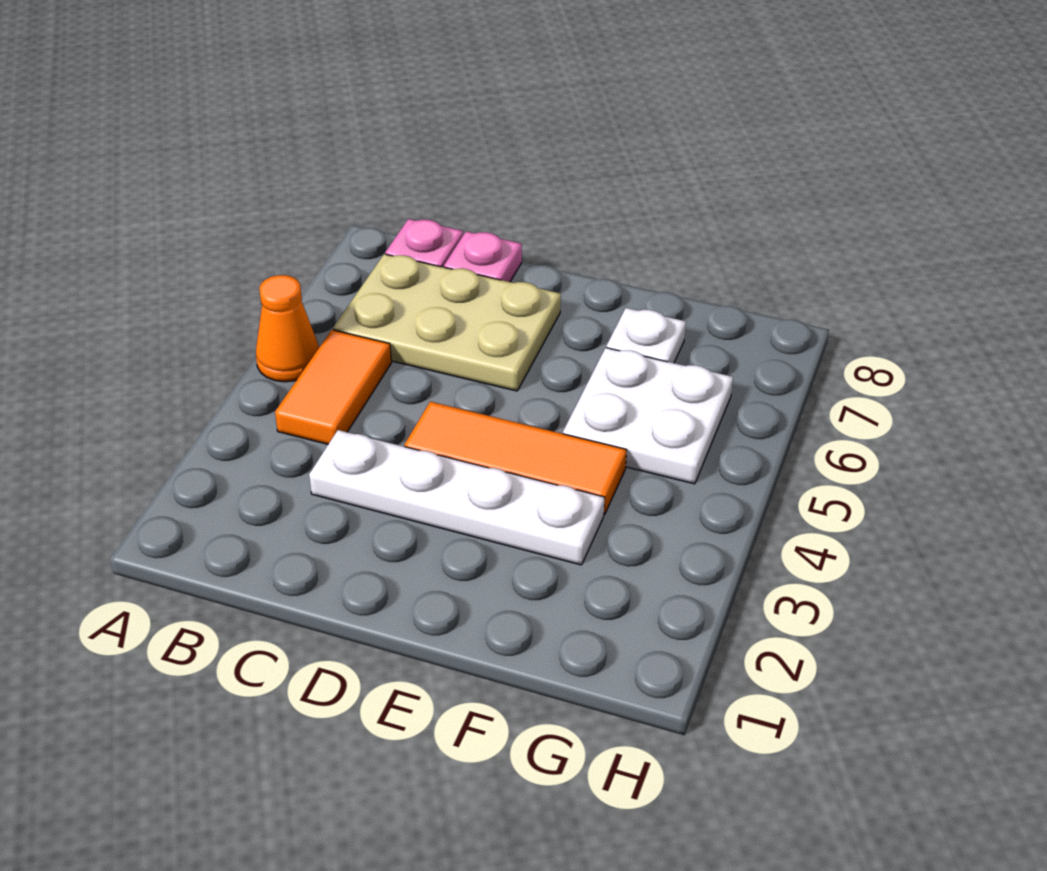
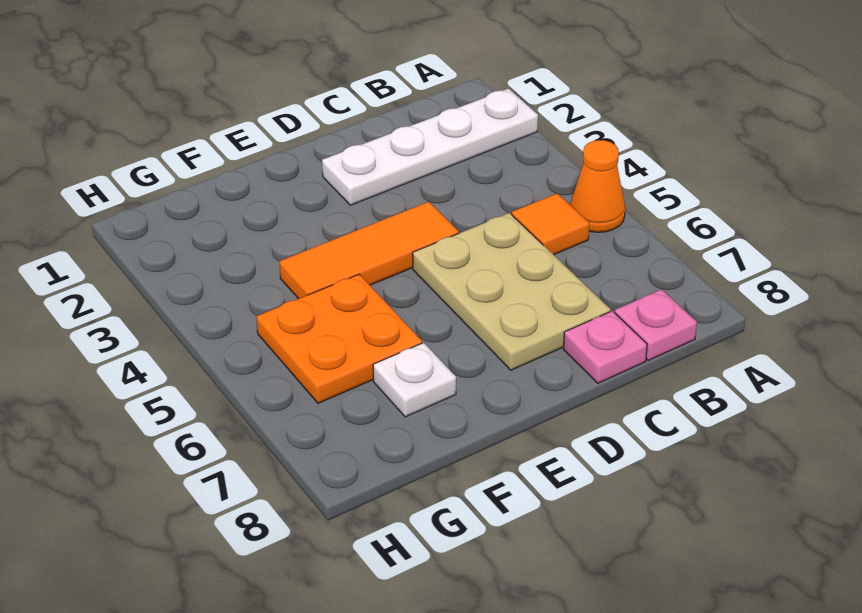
orange 1x2 tile [275,330,391,444] -> orange 1x1 tile [512,193,589,255]
tan 2x3 plate [333,254,561,391] -> tan 2x3 plate turned to [413,213,611,370]
white 1x4 plate [309,430,605,565] -> white 1x4 plate moved to [322,88,538,205]
white 2x2 plate [563,348,733,484] -> orange 2x2 plate [256,274,422,403]

